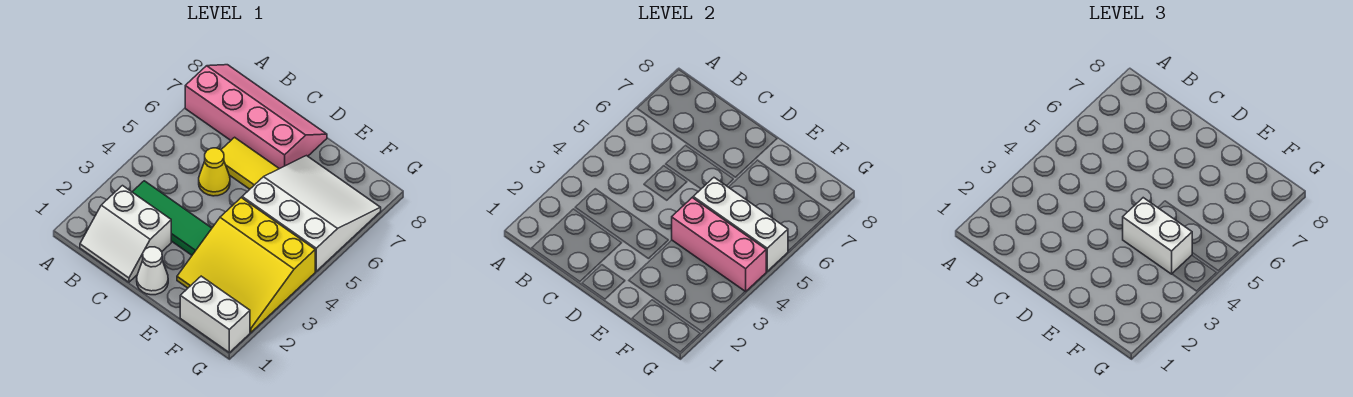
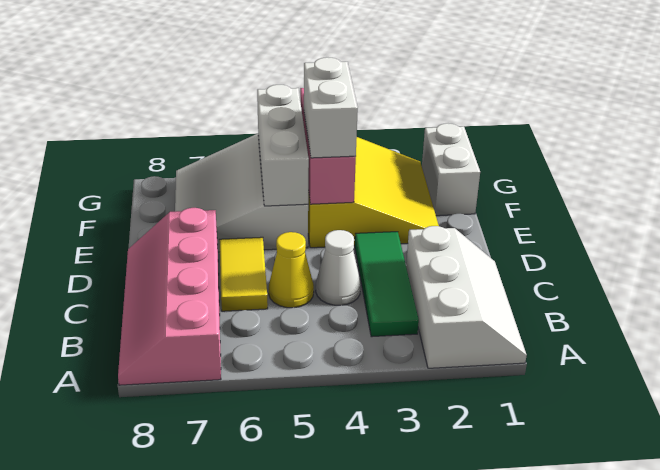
white 2x2 slope [80,186,171,282] -> white 2x3 slope [406,226,527,368]
white 1x1 cone [137,247,168,295] -> white 1x1 cone moved to [316,230,361,305]

